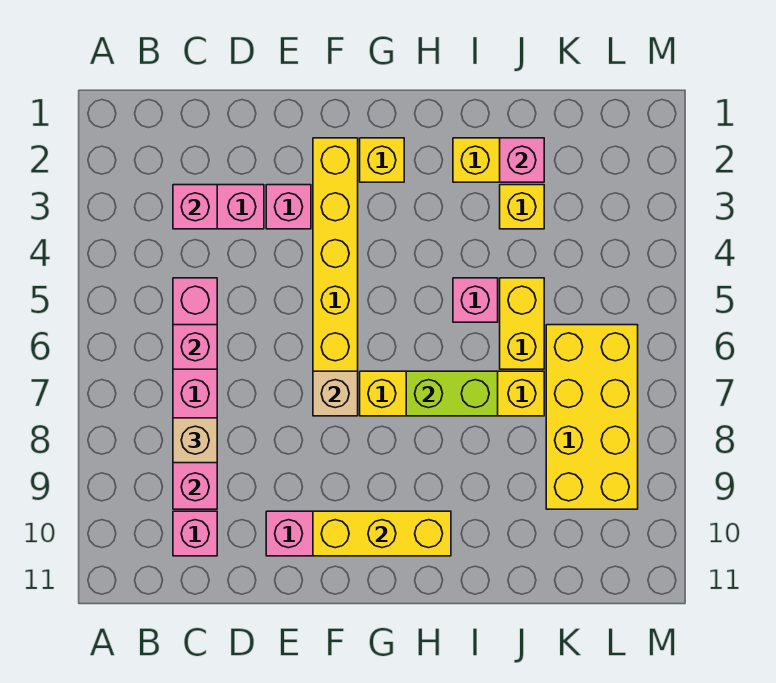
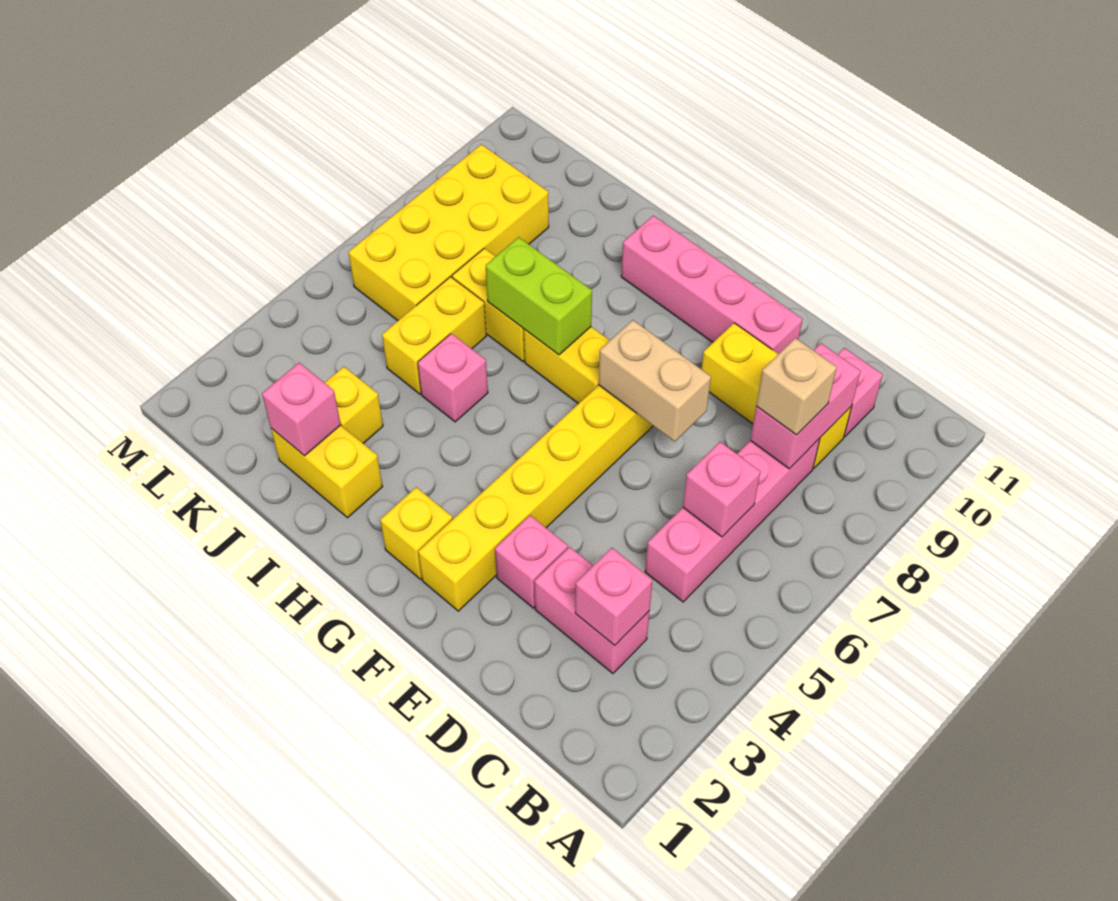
tan 1x1 brick [313,371,358,416] -> tan 1x2 brick [599,320,711,441]
yellow 1x3 brick [313,511,451,556] -> yellow 1x3 brick moved to [702,323,852,468]

